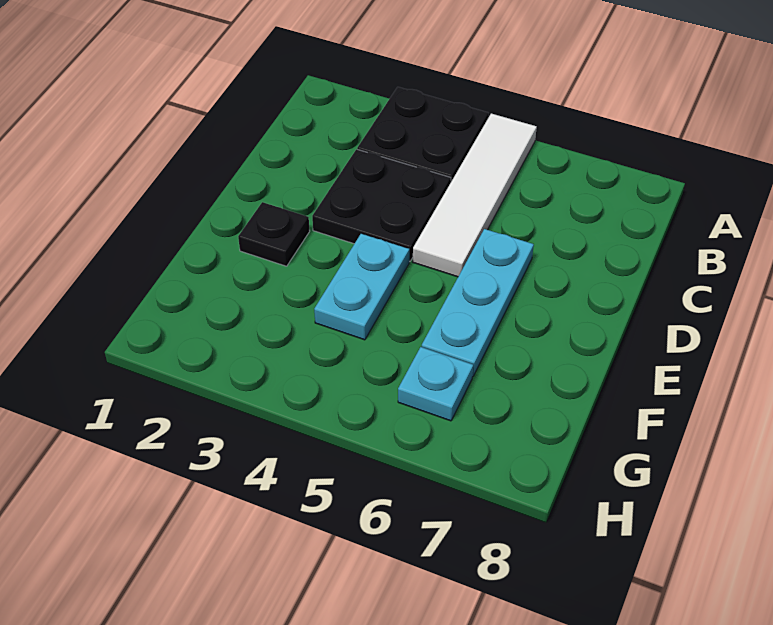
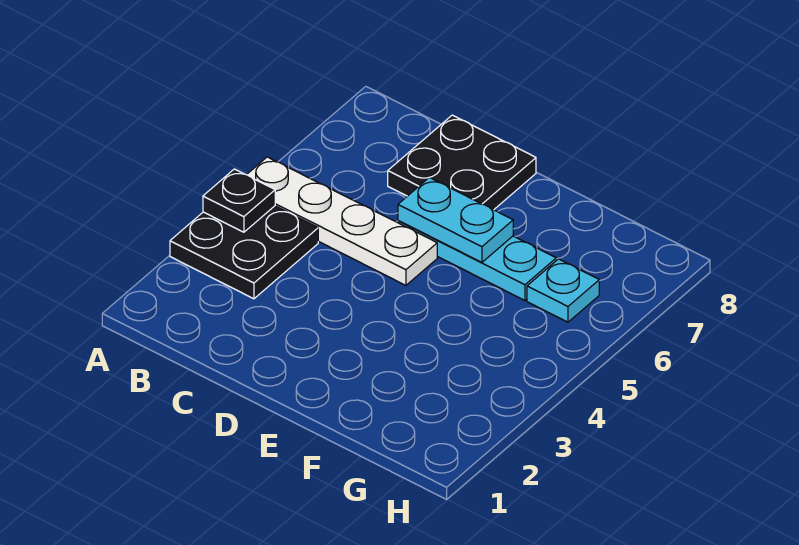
white 1x4 tile [413,113,537,277] -> white 1x4 plate [247,157,437,285]
black 2x2 plate [312,149,451,261] -> black 2x2 plate moved to [388,115,536,210]
black 1x1 plate [238,202,310,266] -> black 1x1 plate moved to [203,169,275,232]
cyan 1x2 plate [314,234,409,340] -> cyan 1x2 plate moved to [398,177,513,262]

